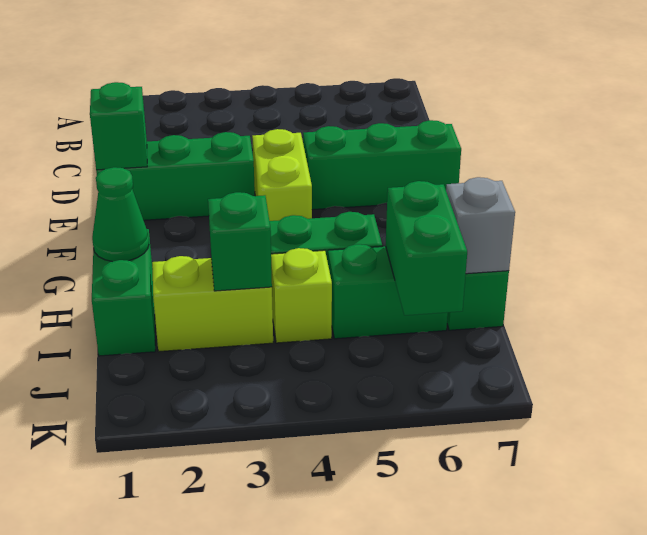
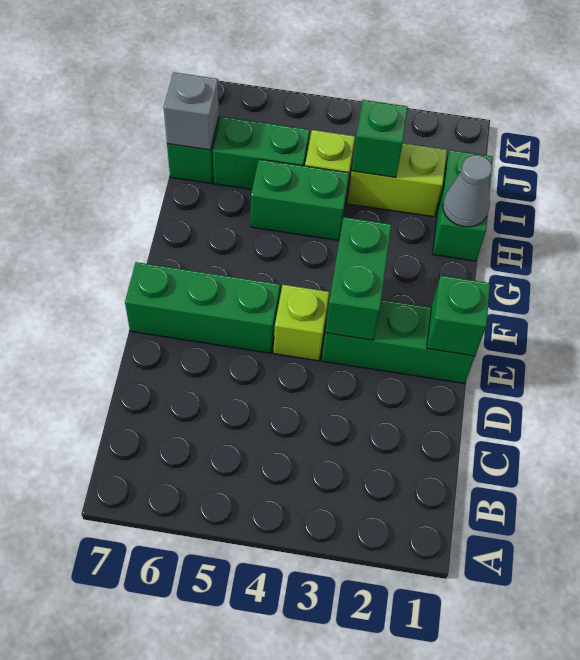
lime 1x2 brick [252,129,312,221] -> lime 1x1 brick [273,285,329,361]
green 1x1 cone [92,167,149,262] -> grey 1x1 cone [443,155,492,227]
green 1x2 brick [386,181,467,315] -> green 1x2 brick moved to [325,217,391,340]

